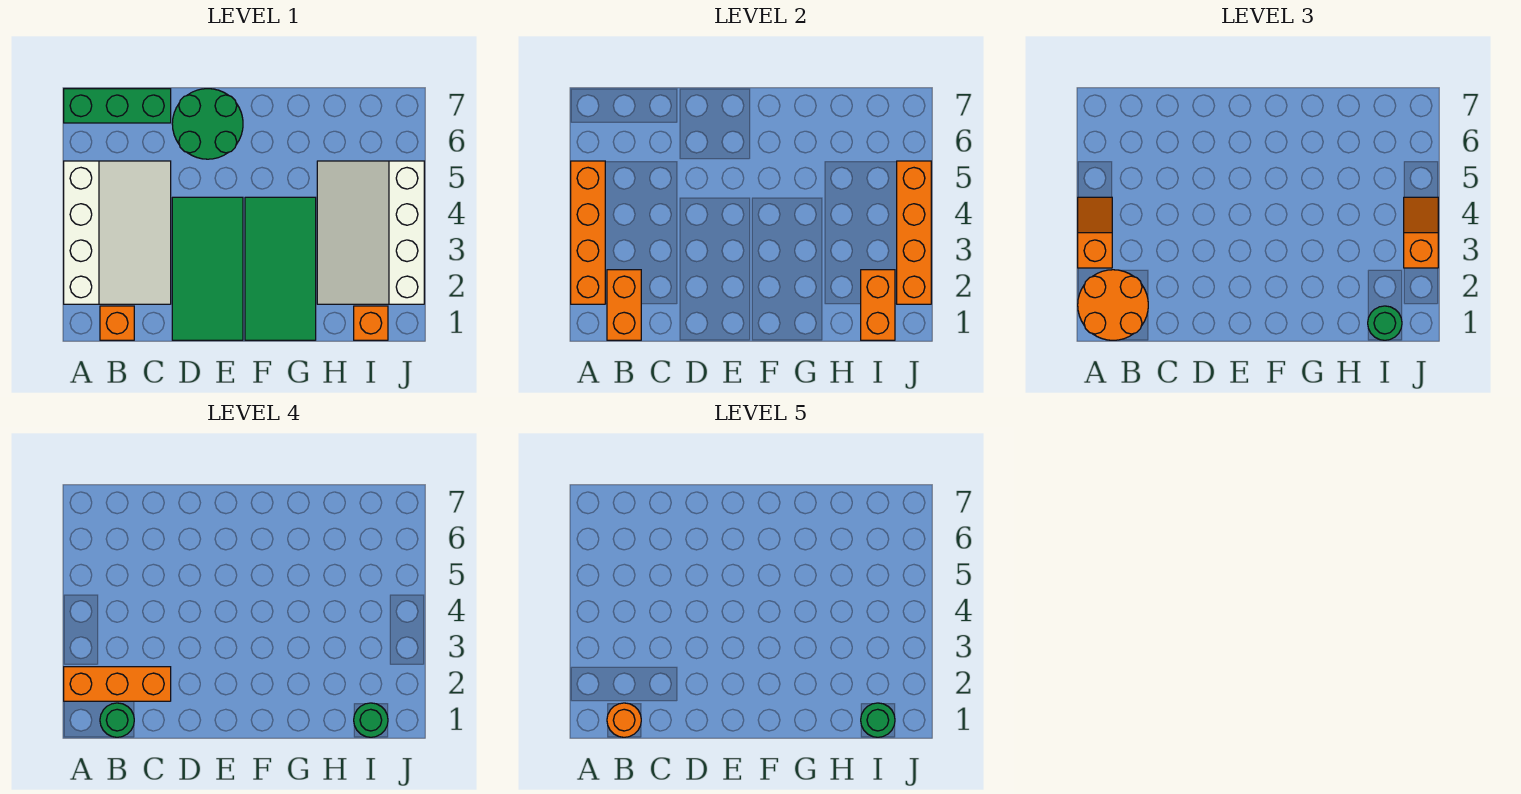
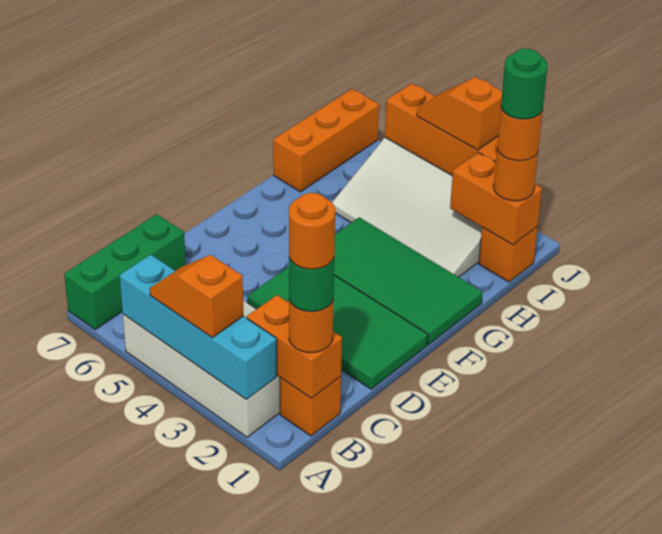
orange 2x2 round brick [1078,270,1148,340] -> orange 1x1 round brick [289,299,334,353]
orange 1x4 brick [571,161,605,304] -> cyan 1x4 brick [119,255,277,400]
orange 1x3 brick [64,667,171,701] -> orange 1x3 brick moved to [273,89,379,192]
green 2x2 round brick [172,89,243,159] -> none
green 1x1 round brick [1368,306,1402,340] -> orange 1x1 round brick [494,148,538,201]
green 1x1 round brick [354,703,388,737] -> orange 1x1 round brick [497,108,543,161]

